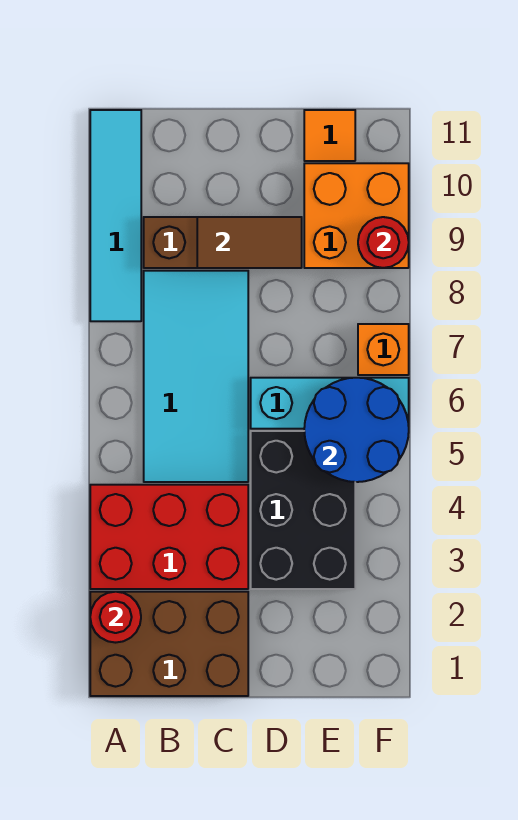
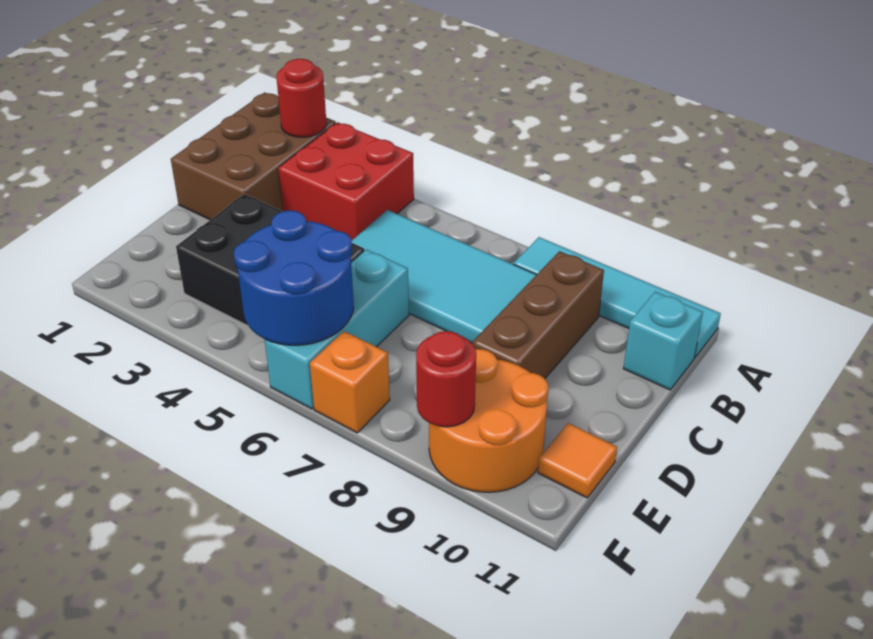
red 2x3 brick [90,485,248,589] -> red 2x2 brick [278,122,414,241]
none -> cyan 1x1 brick [623,292,703,390]
brown 1x2 tile [197,217,302,268] -> none
orange 2x2 brick [304,163,409,268] -> orange 2x2 round brick [429,349,548,492]

